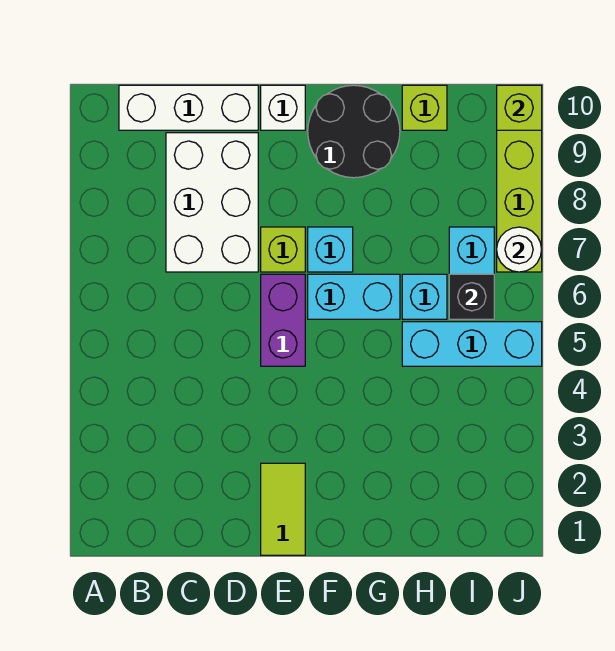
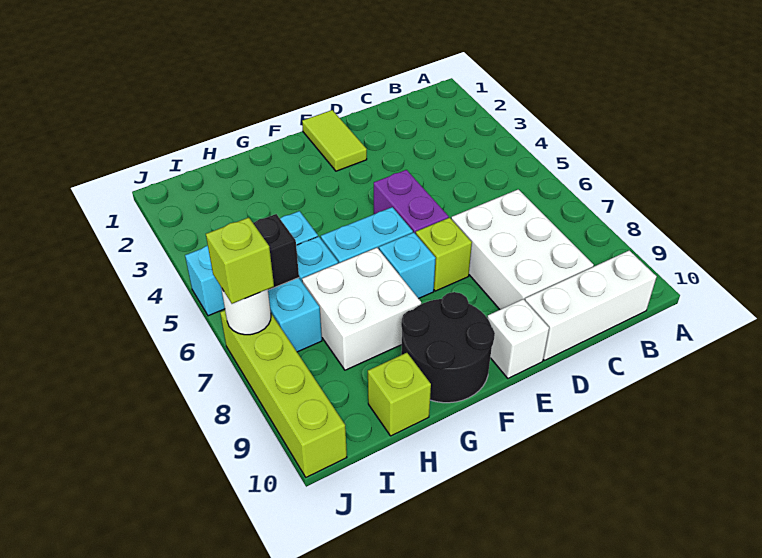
none -> white 2x2 brick [302,248,421,370]
lime 1x1 brick [497,85,542,130] -> lime 1x1 brick moved to [206,218,274,304]

